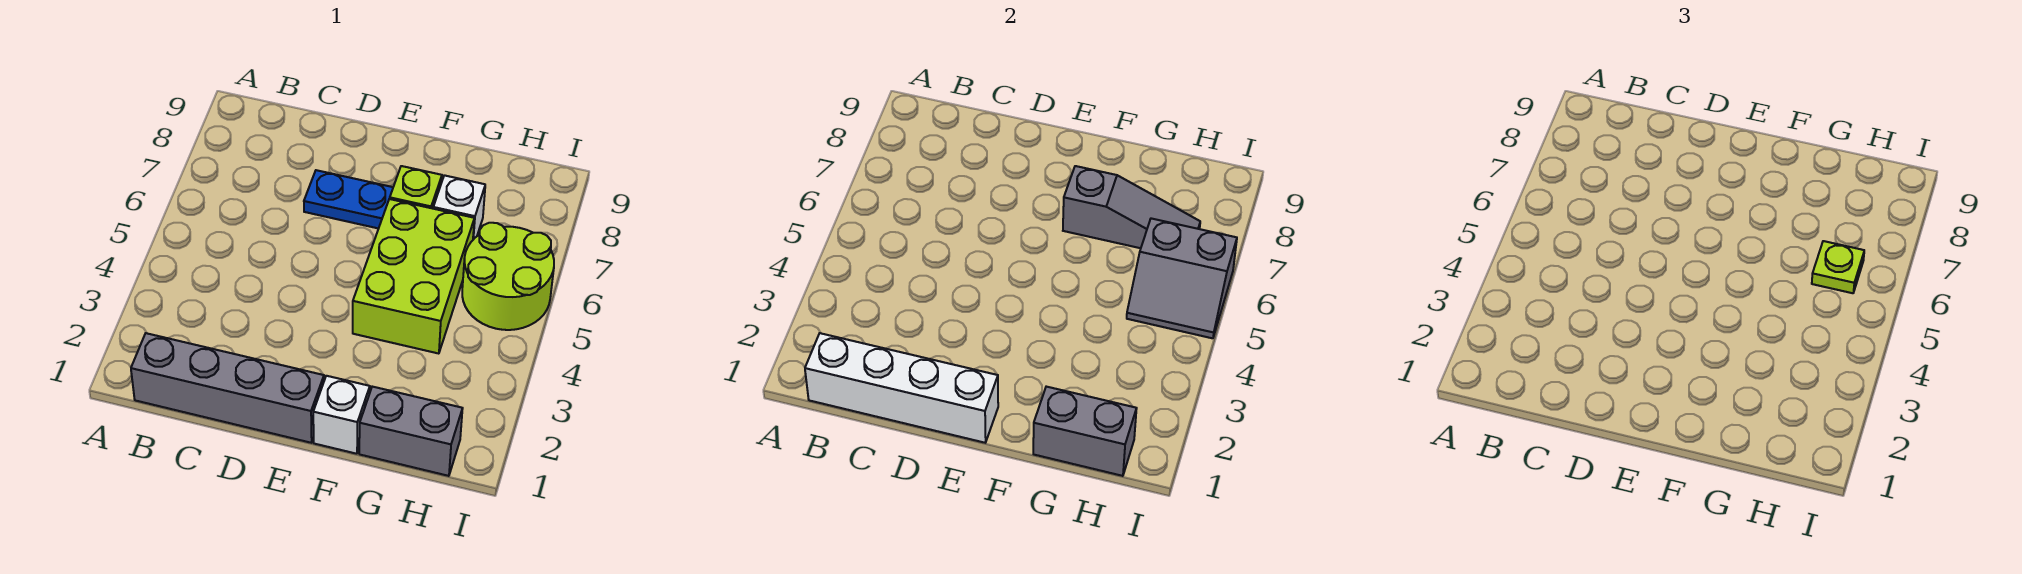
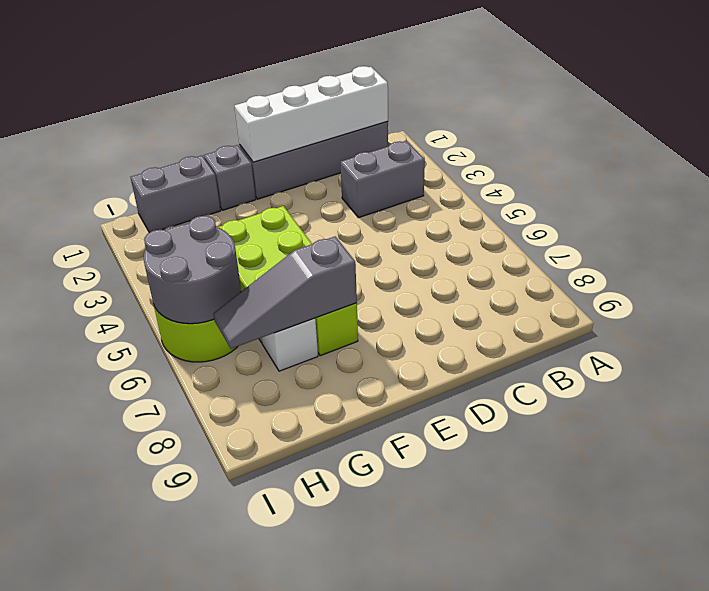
blue 1x2 plate [304,170,393,229] -> none
white 1x1 brick [313,376,370,454] -> grey 1x1 brick [204,145,256,210]
grey 1x2 brick [1033,387,1137,476] -> grey 1x2 brick moved to [341,141,425,218]
grey 2x2 slope [1127,218,1237,338] -> grey 2x2 round brick [143,216,241,324]
lime 1x1 plate [1812,241,1864,293] -> none

